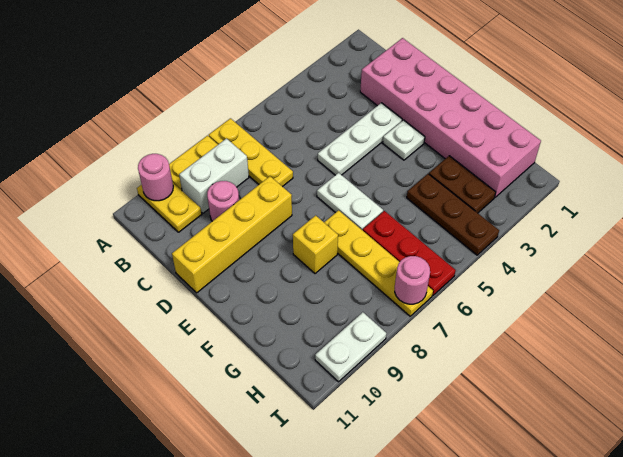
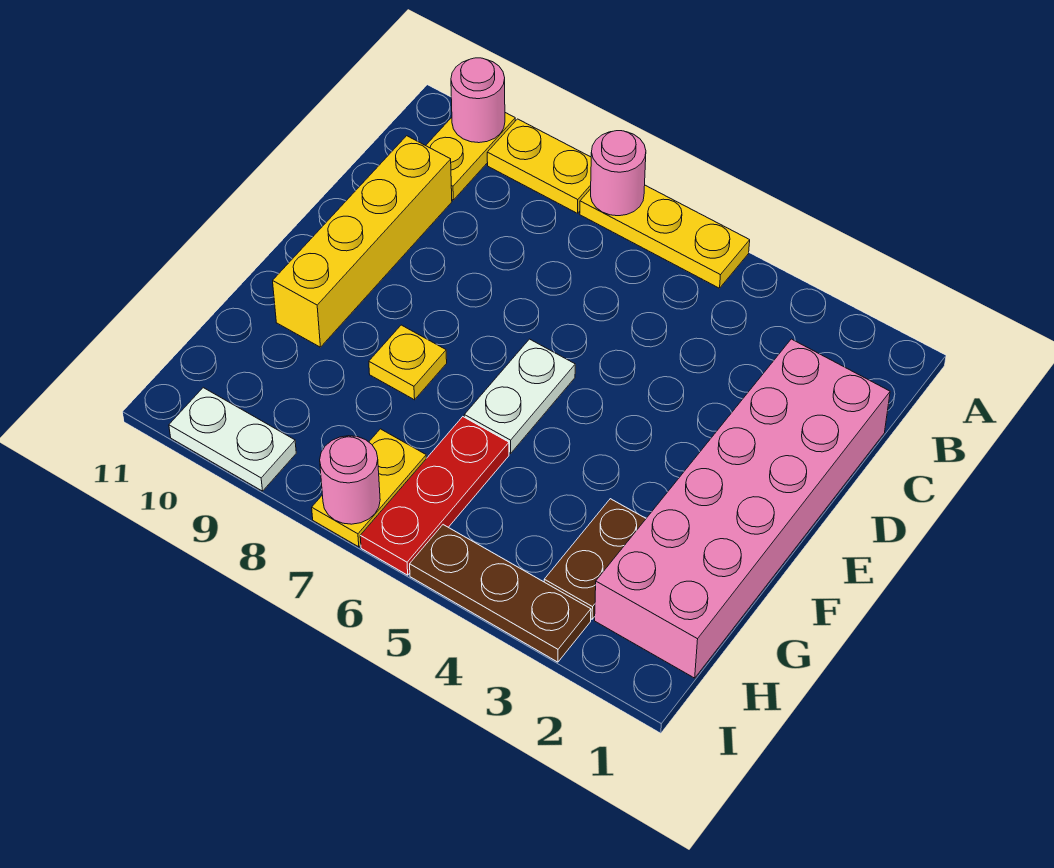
yellow 1x3 plate [209,118,293,187] -> yellow 1x3 plate turned to [580,185,750,288]
white 1x2 brick [179,139,249,213] -> none
pink 1x1 round brick [207,181,239,221] -> pink 1x1 round brick moved to [591,131,646,216]
white 1x3 plate [318,103,402,175] -> none
yellow 1x4 brick [172,176,292,293] -> yellow 1x4 brick turned to [273,136,452,347]
white 1x1 plate [383,120,425,160] -> none
yellow 1x4 plate [324,210,433,316] -> yellow 1x2 plate [312,429,426,547]
yellow 1x1 brick [293,215,338,274] -> yellow 1x1 plate [369,325,447,400]
brown 1x3 plate [407,174,499,255] -> brown 1x3 plate turned to [410,525,591,662]

